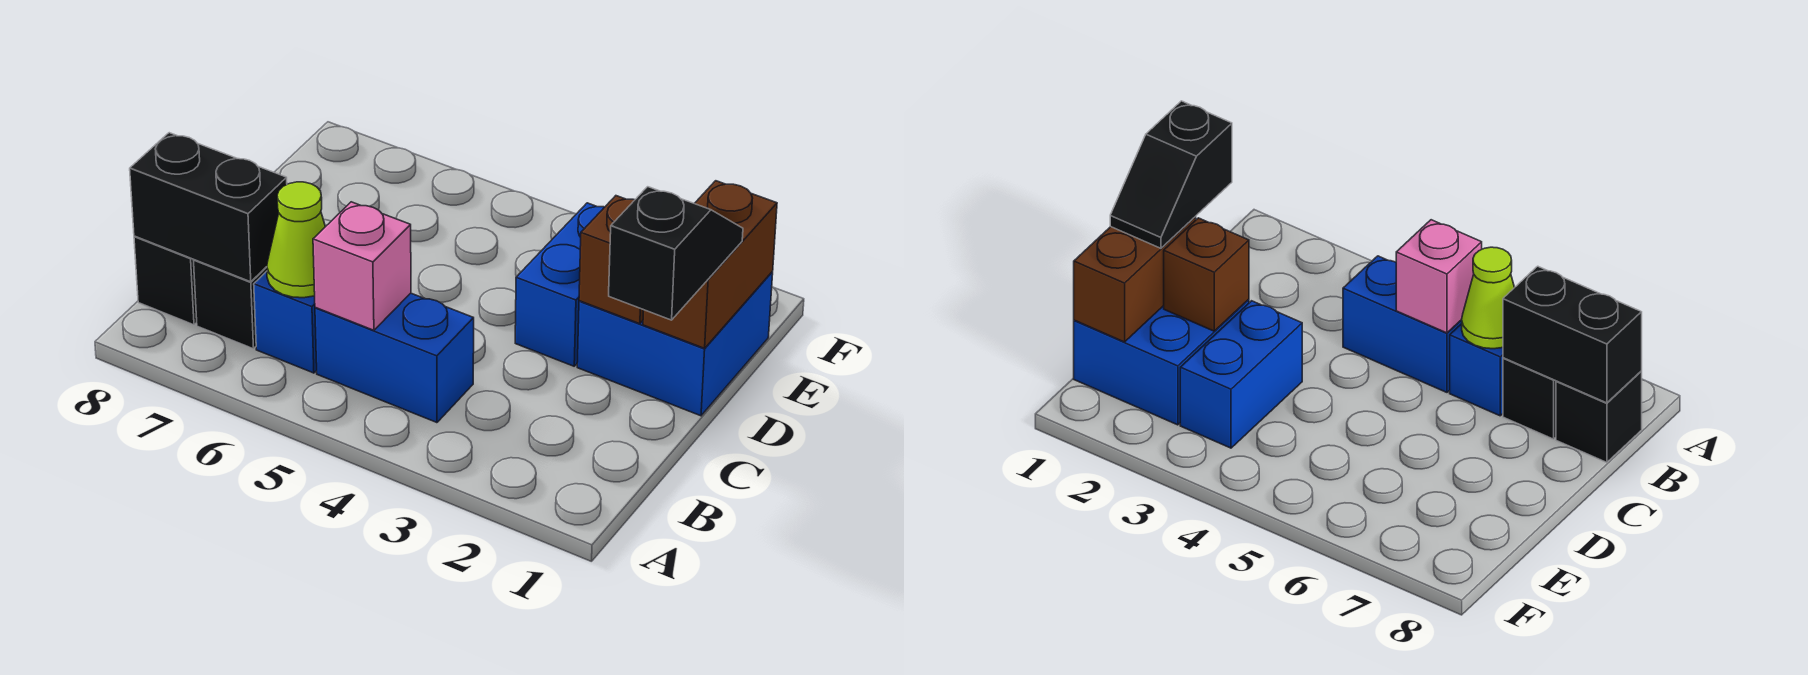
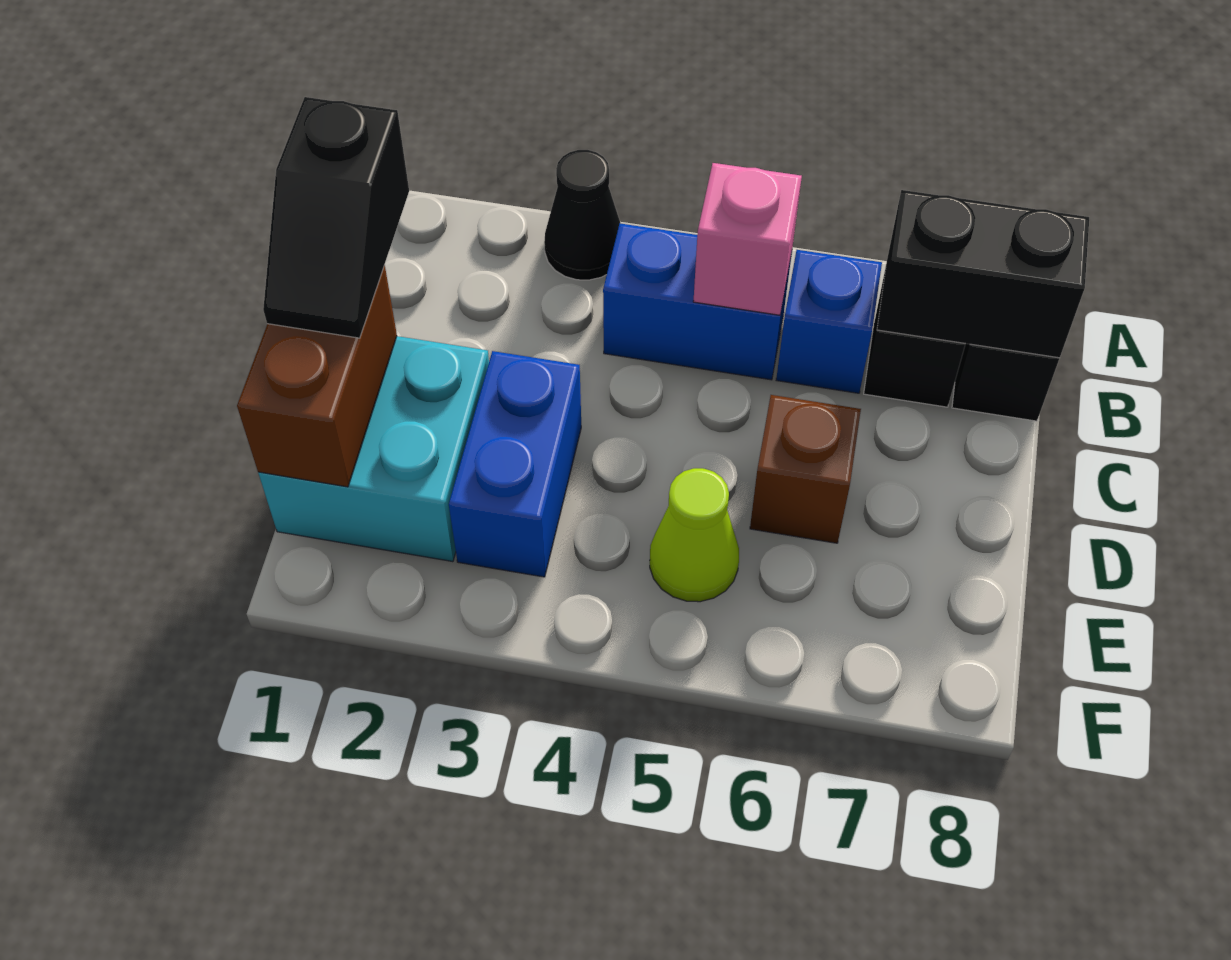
none -> black 1x1 cone [544,150,620,280]
lime 1x1 cone [267,182,325,298] -> lime 1x1 cone moved to [650,468,739,602]
blue 2x2 brick [577,272,773,416] -> cyan 2x2 brick [258,336,489,562]
brown 1x1 brick [579,196,644,324] -> brown 1x1 brick moved to [750,395,861,543]

